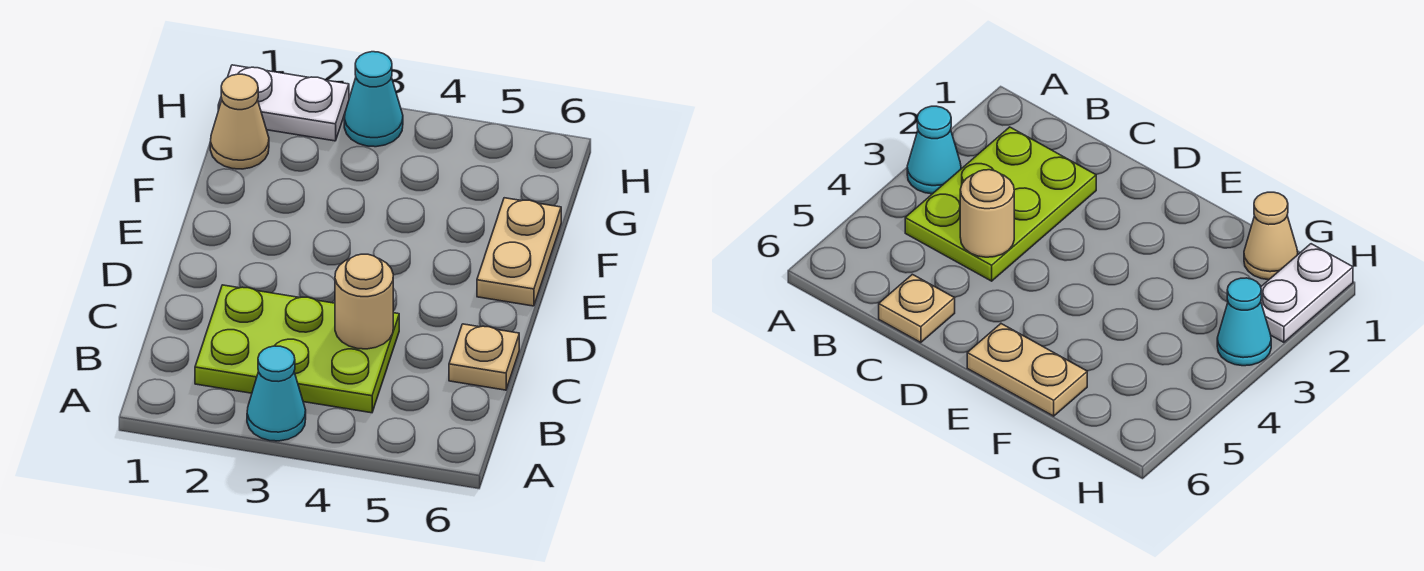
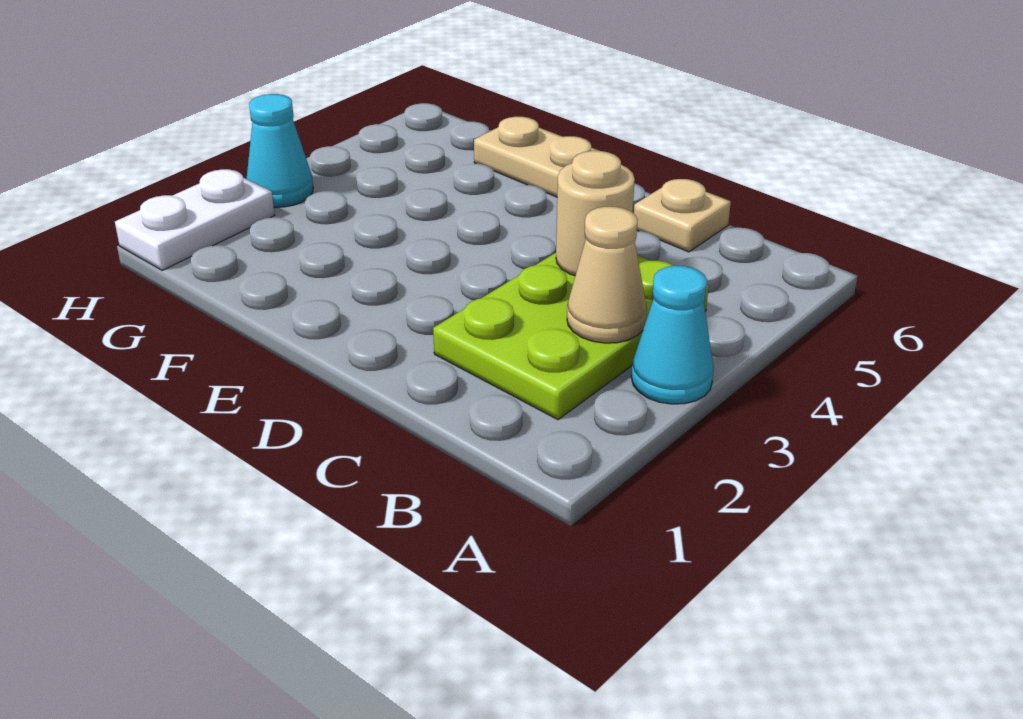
tan 1x1 cone [210,74,269,169] -> tan 1x1 cone moved to [567,207,647,343]

